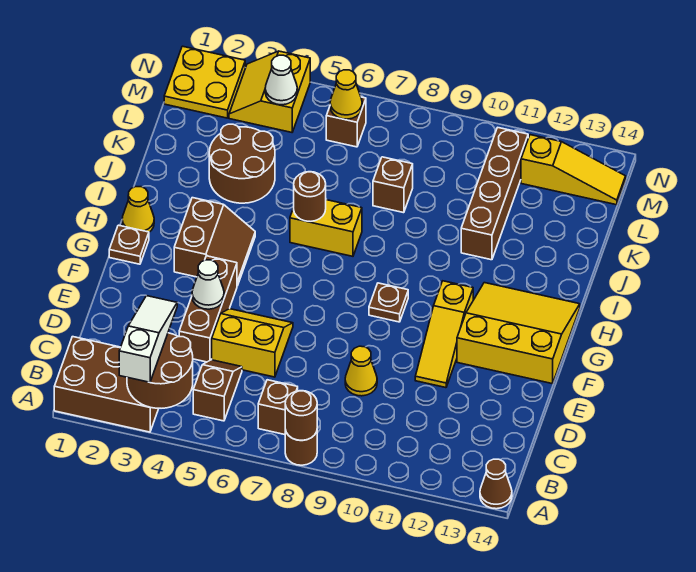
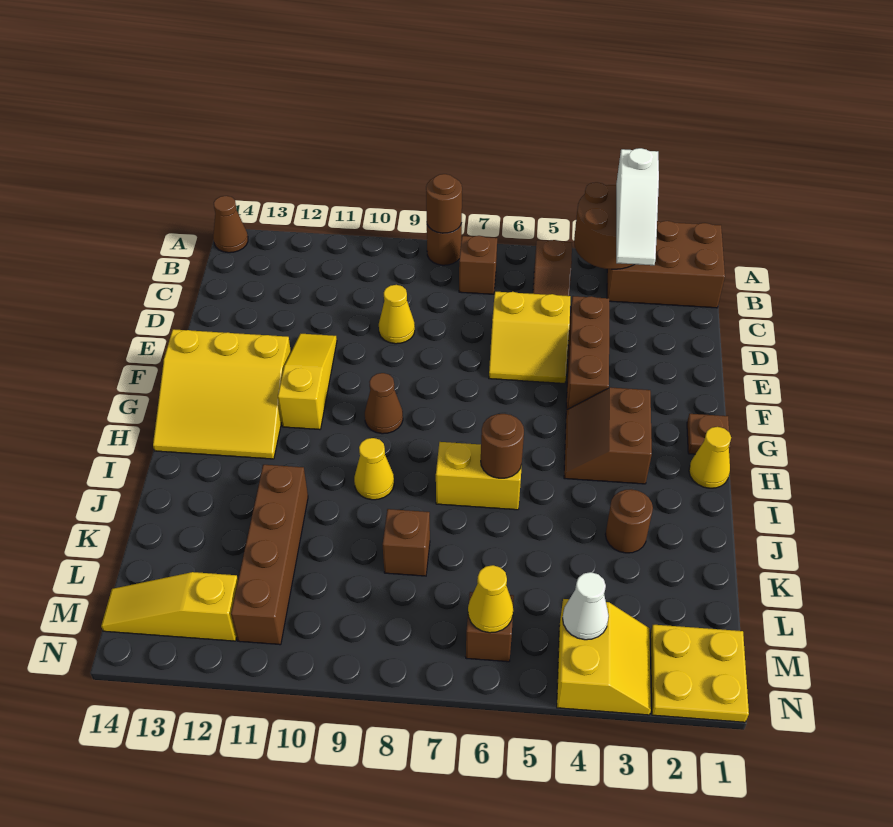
white 1x1 cone [192,260,224,309] -> none
brown 1x1 plate [369,283,408,322] -> brown 1x1 cone [365,373,403,434]
none -> yellow 1x1 cone [354,438,394,500]
brown 2x2 round brick [209,124,275,203] -> brown 1x1 round brick [605,489,653,553]

